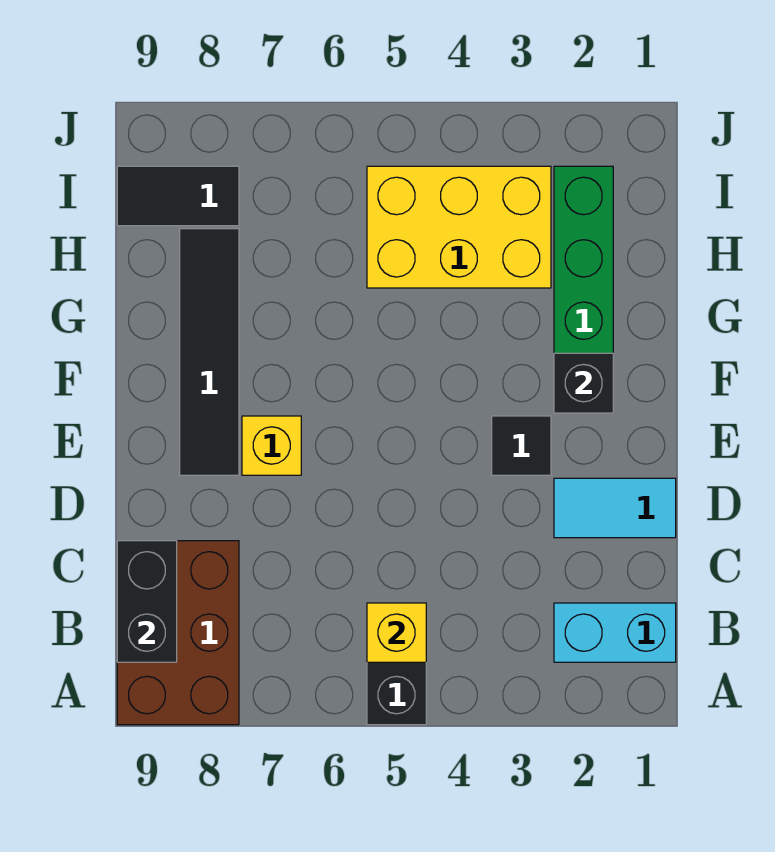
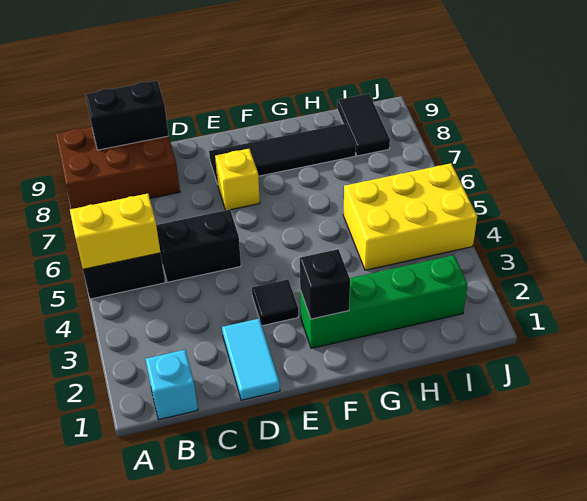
cyan 1x2 brick [554,603,676,662] -> cyan 1x1 brick [146,350,198,419]
yellow 1x1 brick [367,603,426,662] -> yellow 1x2 brick [70,194,161,269]
none -> black 1x2 brick [156,210,241,282]
yellow 2x3 brick [367,166,551,288] -> yellow 2x3 brick turned to [343,163,477,270]

